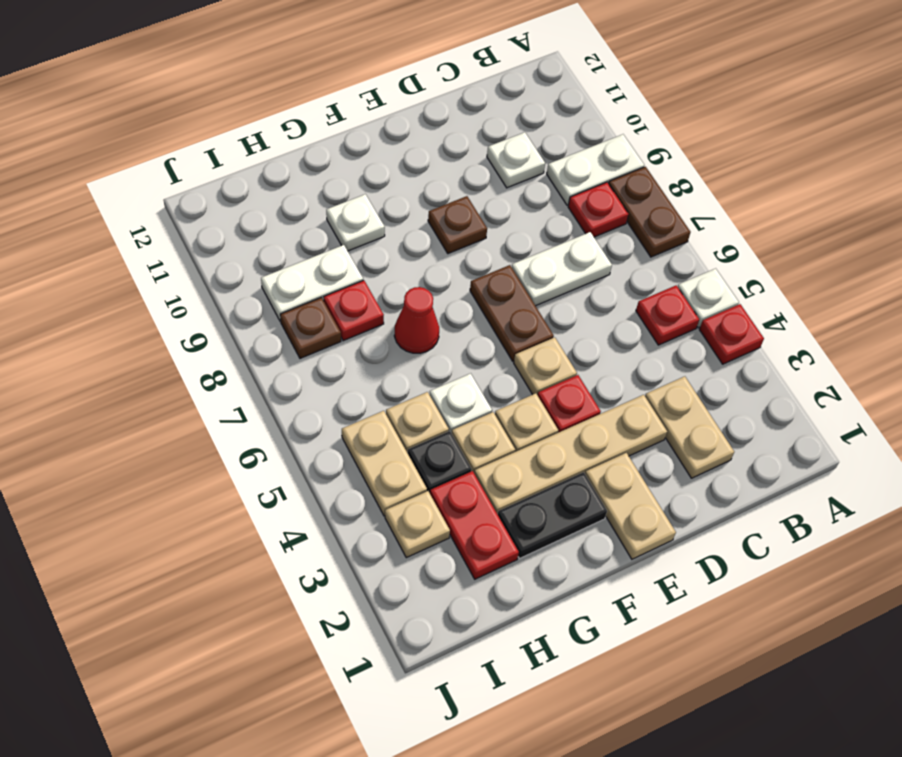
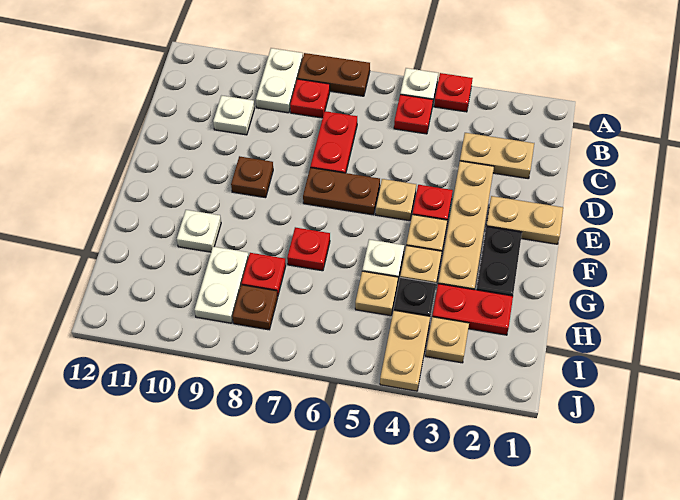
white 1x2 plate [512,232,612,306] -> red 1x2 plate [310,111,357,173]
red 1x1 cone [394,287,439,353] -> red 1x1 plate [287,227,330,271]
tan 1x2 plate [342,411,427,516] -> tan 1x2 plate turned to [380,310,430,391]

